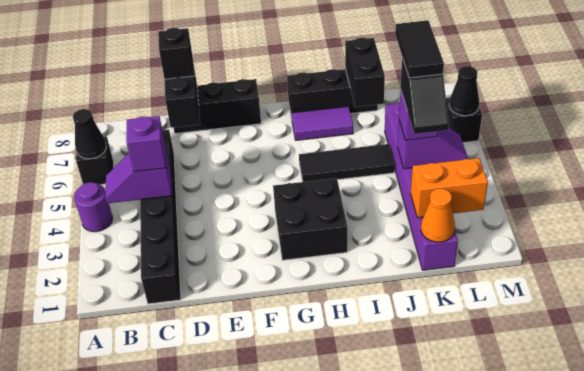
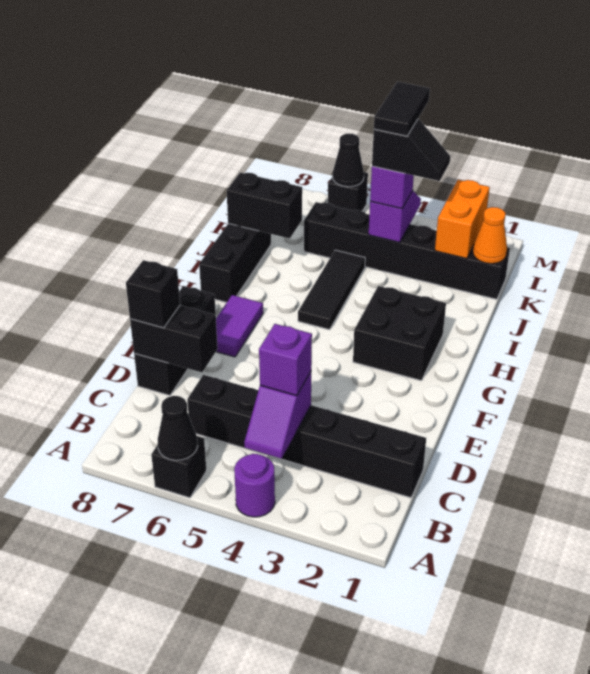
purple 1x2 tile [292,106,353,140] -> purple 1x2 tile moved to [216,295,263,357]
purple 1x6 brick [385,102,458,270] -> black 1x6 brick [304,202,510,299]
black 1x2 tile [395,20,444,78] -> black 1x2 tile turned to [374,82,430,136]

